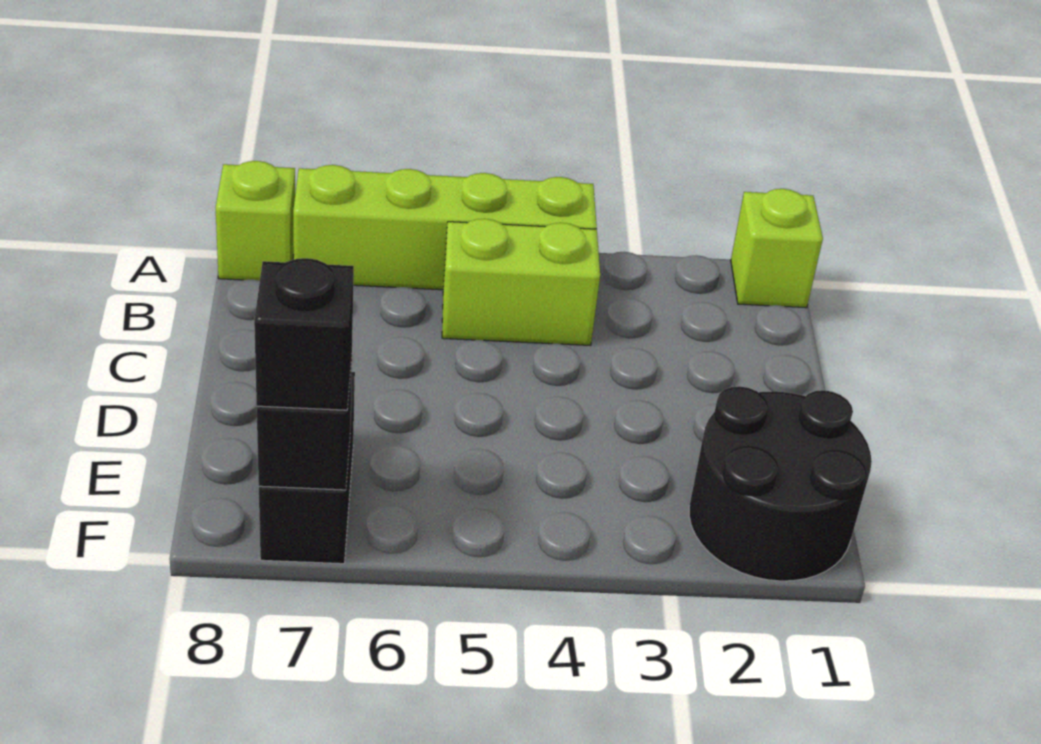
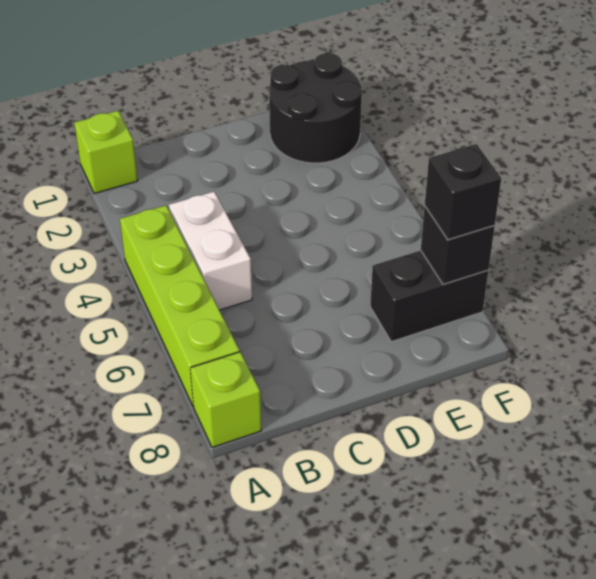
lime 1x2 brick [442,219,600,345] -> white 1x2 brick [169,192,252,310]

